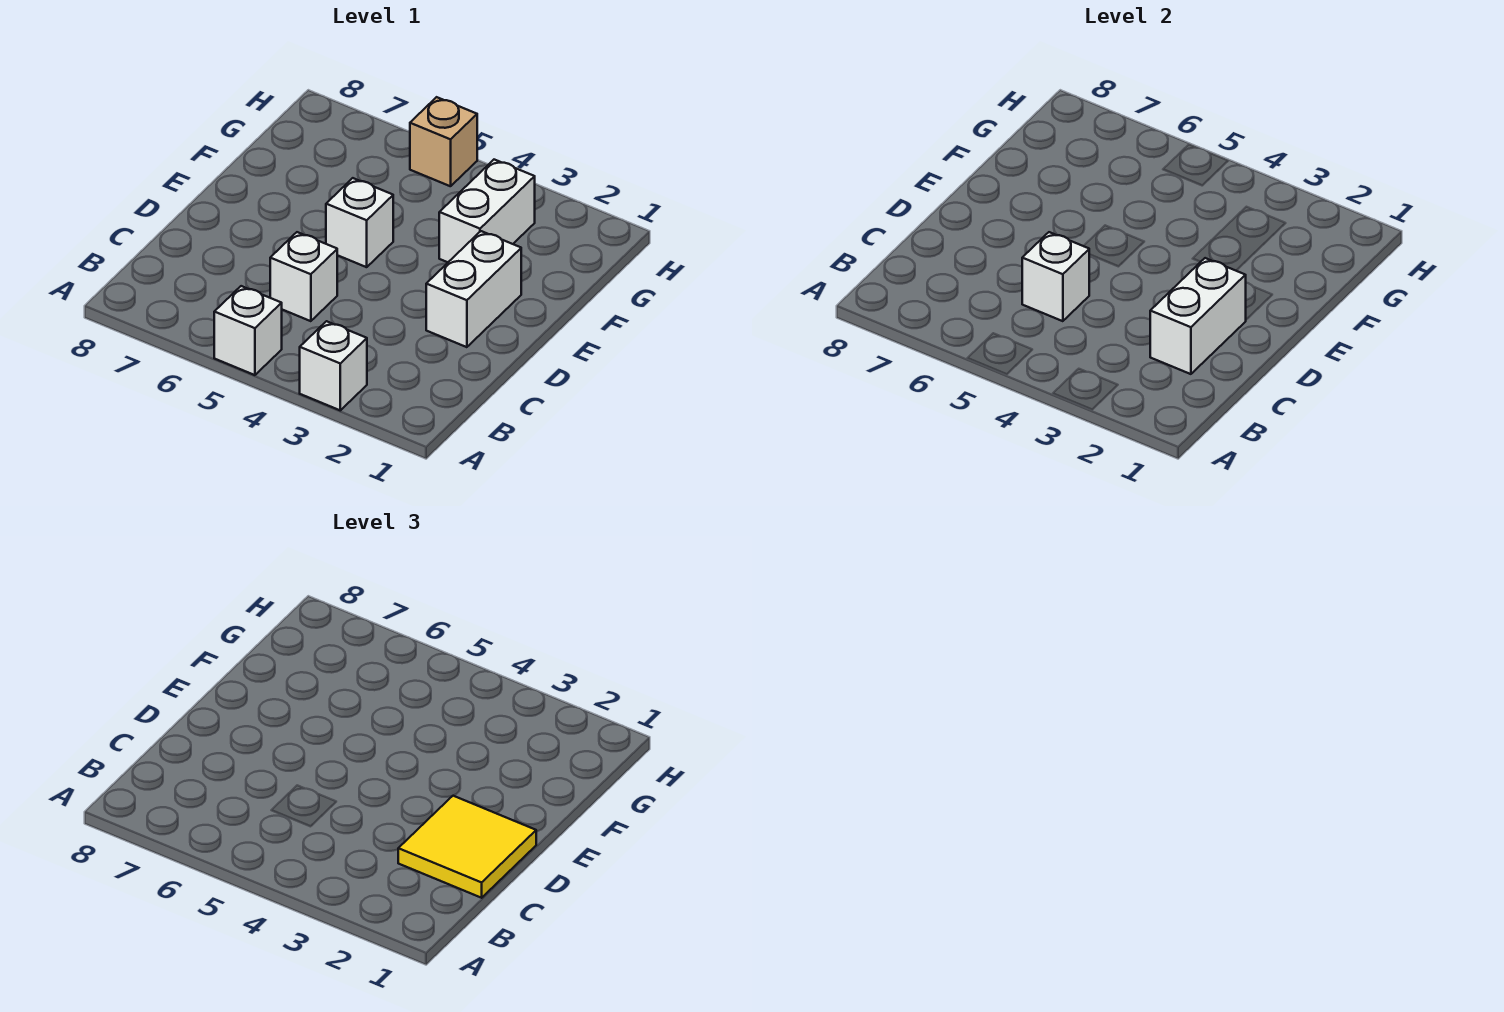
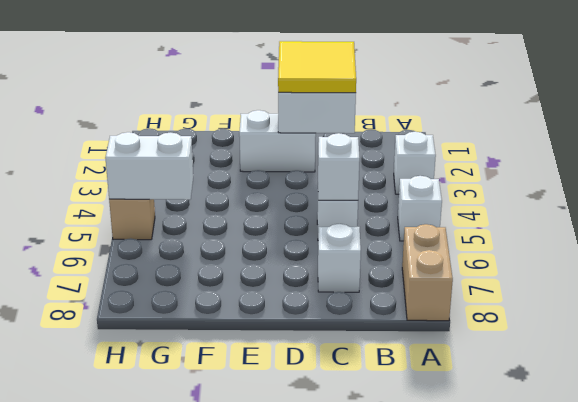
none -> tan 1x2 brick [402,224,453,321]
white 1x1 brick [326,178,393,267] -> white 1x1 brick moved to [318,224,361,292]
white 1x2 brick [439,160,535,262] -> white 1x2 brick moved to [105,132,193,200]

